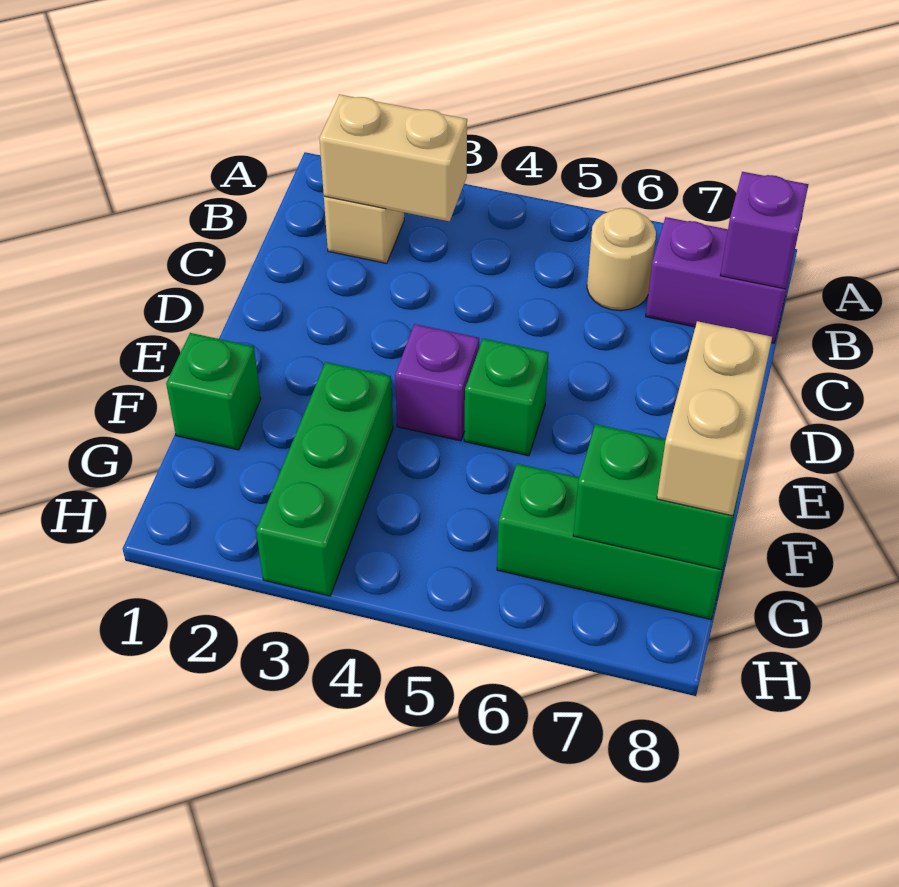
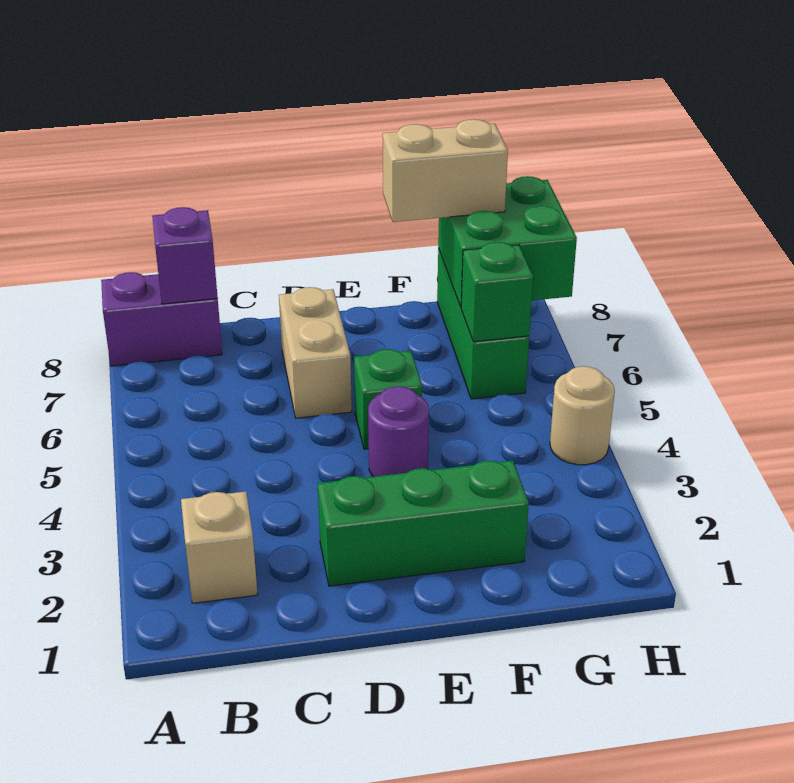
tan 1x2 brick [319,94,467,221] -> tan 1x2 brick moved to [279,287,352,418]
tan 1x1 round brick [587,208,656,311] -> tan 1x1 round brick moved to [550,366,615,465]
purple 1x2 brick [646,217,793,343] -> purple 1x2 brick turned to [101,272,222,366]
purple 1x1 brick [395,324,479,441] -> purple 1x1 round brick [368,386,429,477]
green 1x1 brick [166,333,261,450] -> green 1x1 brick moved to [461,242,533,342]
green 1x3 brick [256,362,393,596] -> green 1x3 brick moved to [318,461,529,586]
green 1x2 brick [573,424,744,570] -> green 2x2 brick [438,176,577,307]

